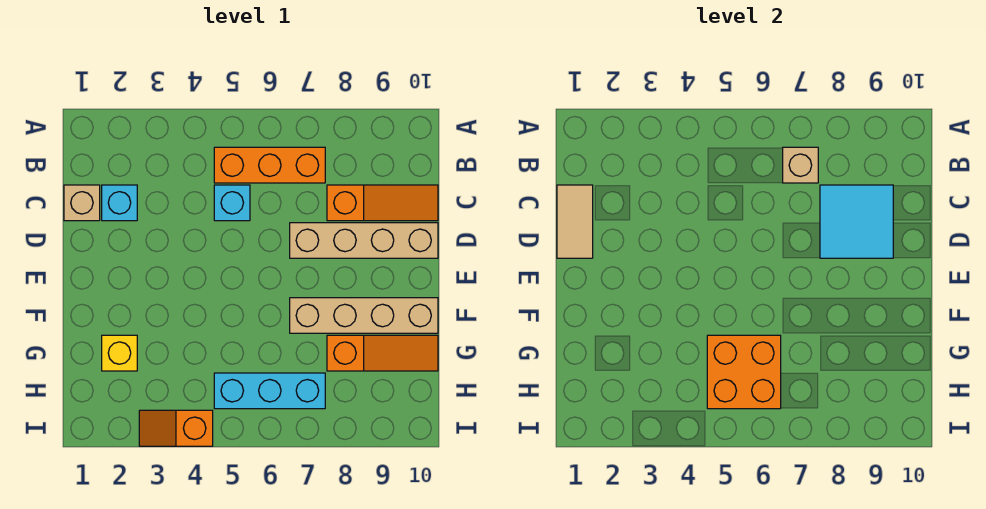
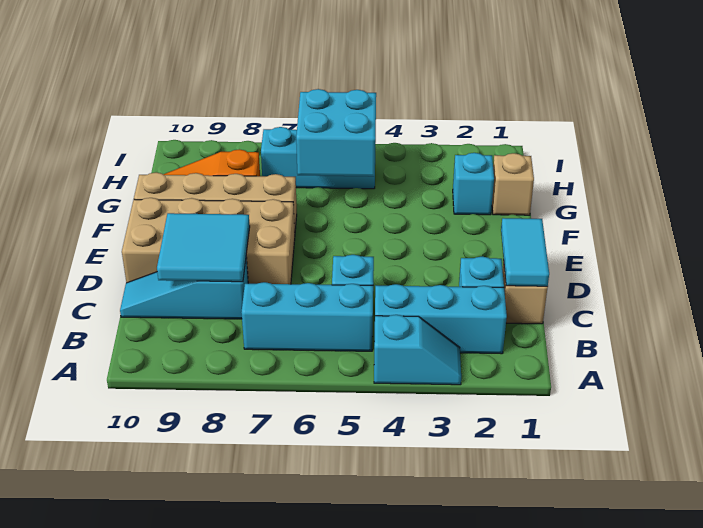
none -> cyan 1x2 slope [374,315,461,385]
none -> cyan 1x3 brick [374,284,507,354]
orange 1x3 brick [214,147,325,183] -> cyan 1x3 brick [241,282,373,351]
tan 1x1 brick [783,147,818,183] -> tan 1x1 brick moved to [492,153,534,215]
tan 1x2 tile [557,185,593,258] -> cyan 1x2 tile [501,218,549,286]
orange 1x3 slope [327,185,438,221] -> cyan 1x3 slope [120,257,248,319]
tan 1x4 brick [290,223,438,258] -> tan 2x4 brick [122,198,295,284]
yellow 1x1 brick [102,335,137,371] -> cyan 1x1 brick [453,153,494,215]
orange 2x2 brick [707,335,781,409] -> cyan 2x2 brick [296,89,376,176]
orange 1x2 slope [139,410,213,446] -> none

